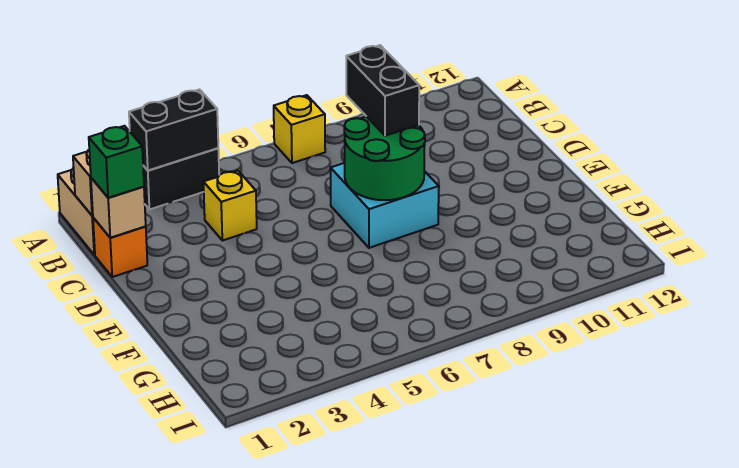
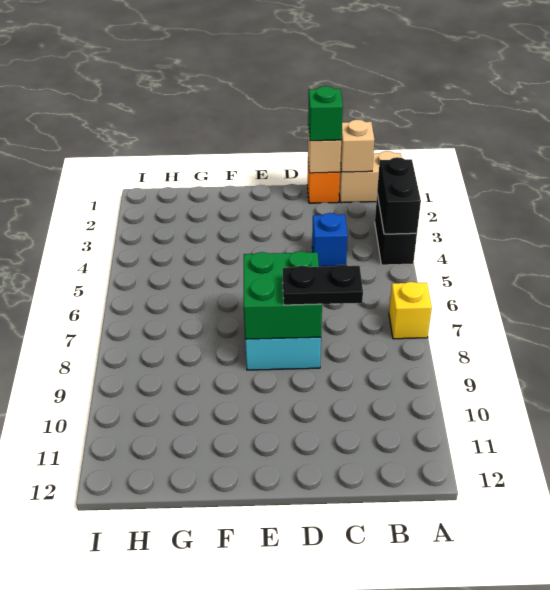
yellow 1x1 brick [203,170,257,241] -> blue 1x1 brick [312,213,348,267]
black 1x2 brick [346,45,419,136] -> black 1x2 plate [283,265,363,305]
green 2x2 round brick [344,116,425,200] -> green 2x2 brick [244,251,322,339]

